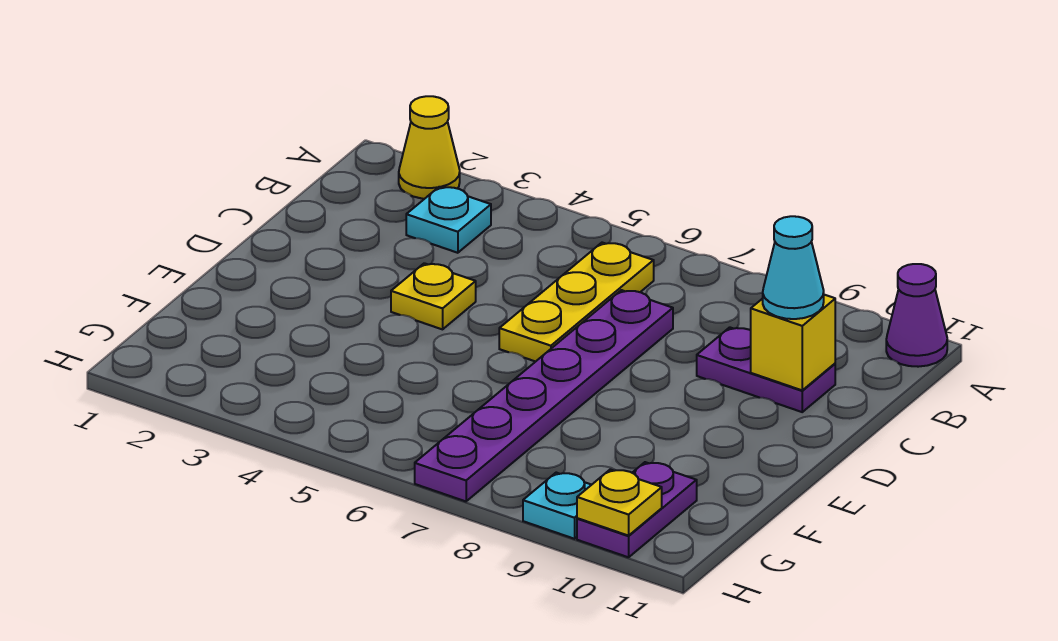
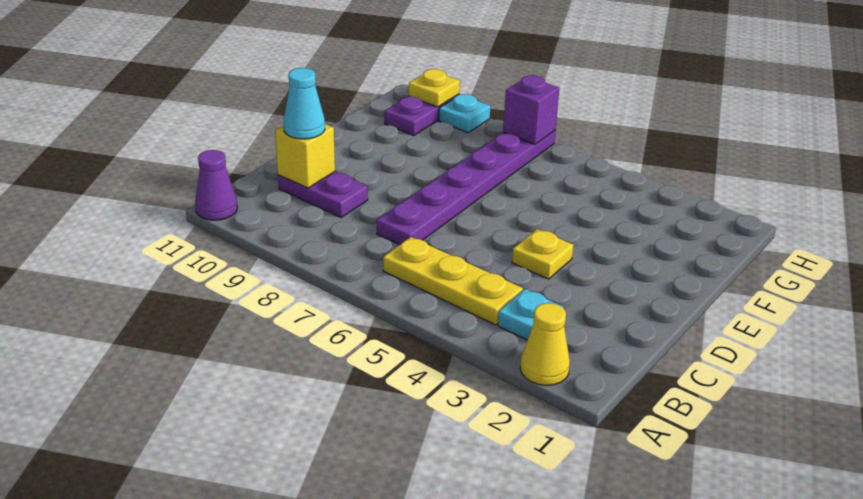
yellow 1x3 plate [499,243,654,362] -> yellow 1x3 plate turned to [383,237,523,325]
none -> purple 1x1 brick [503,75,559,144]

